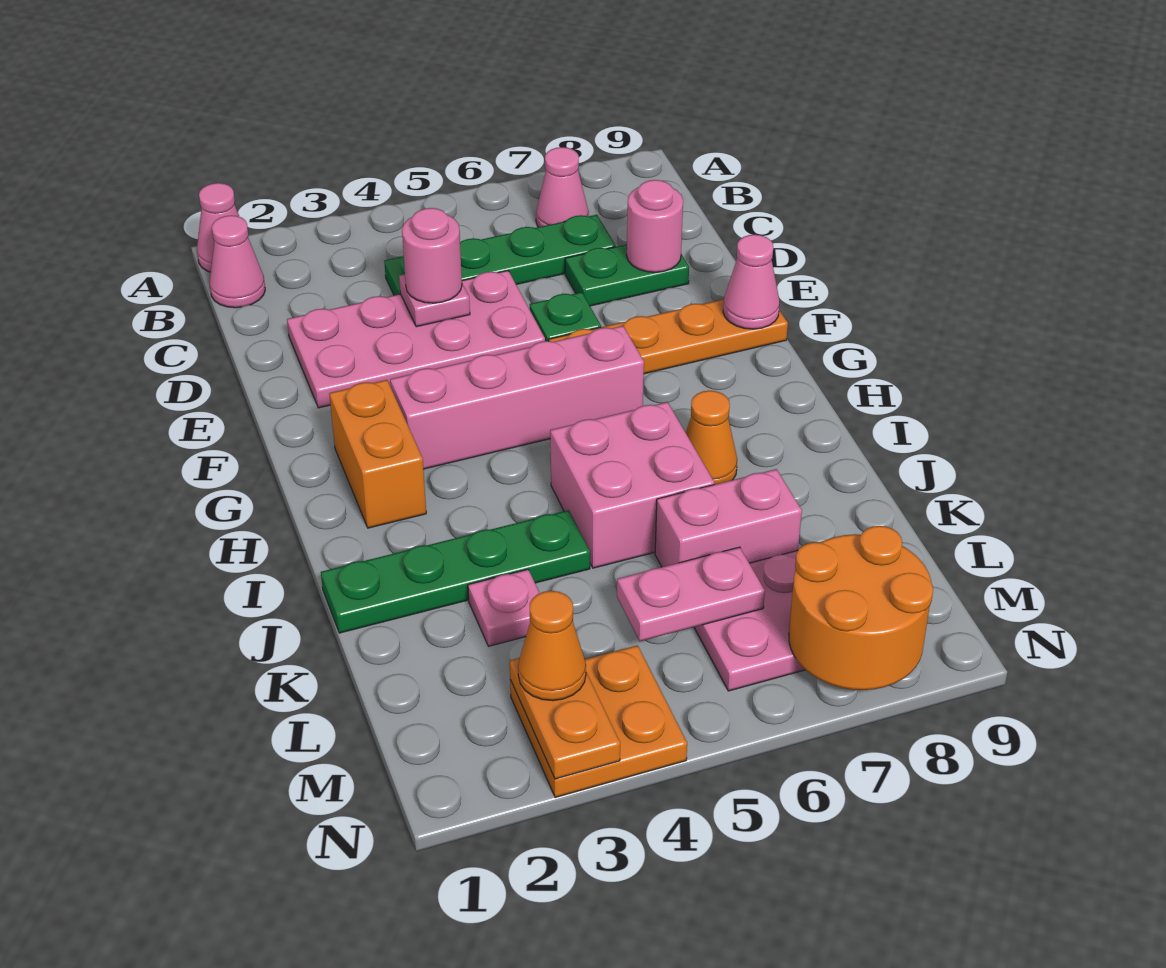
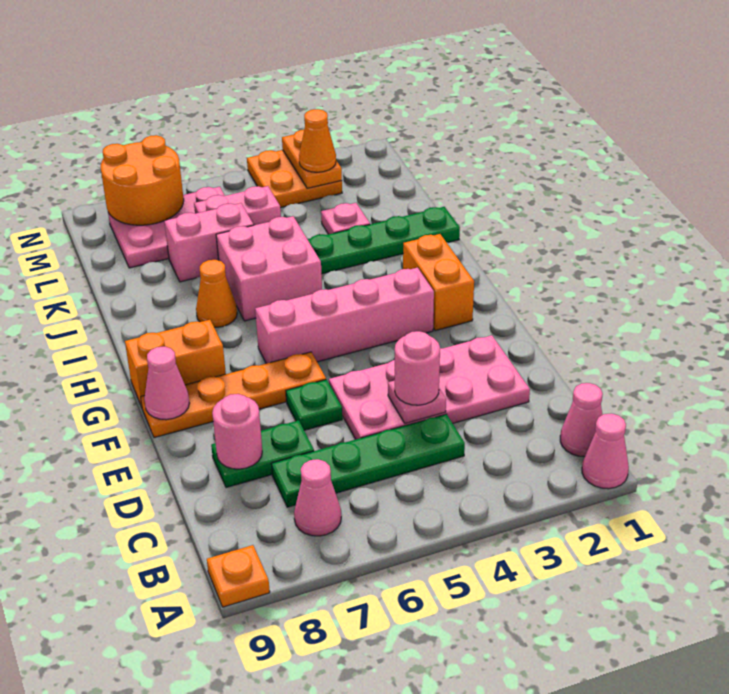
none -> orange 1x1 plate [207,545,270,607]
none -> orange 1x2 brick [125,320,226,407]

